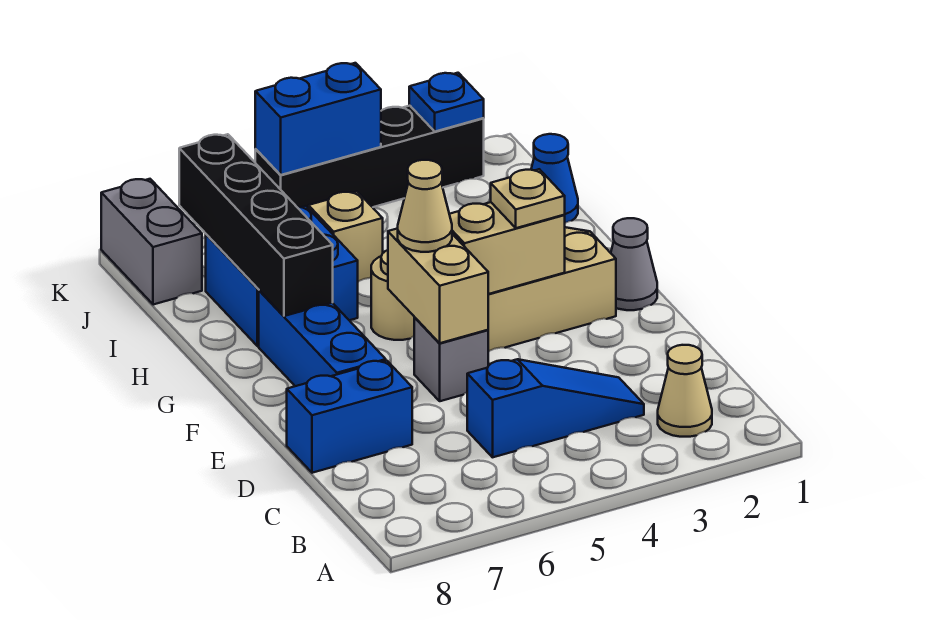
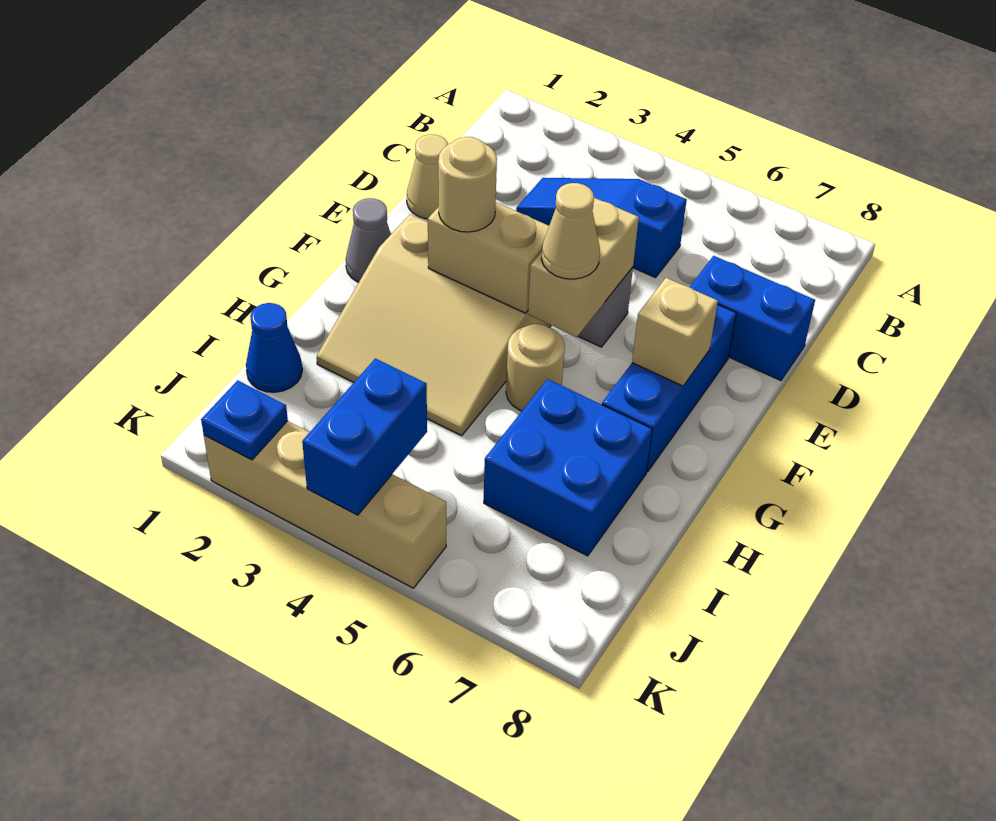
tan 1x1 cone [658,345,712,437] -> tan 1x1 cone moved to [407,134,448,219]
tan 1x1 plate [491,169,565,228] -> tan 1x1 round brick [438,137,497,232]
black 1x4 brick [179,134,333,316] -> none
tan 1x1 brick [308,192,383,282] -> tan 1x1 brick moved to [632,278,718,386]
grey 1x2 brick [101,179,202,305] -> none
black 1x4 brick [255,106,484,207] -> tan 1x4 brick [204,421,446,588]
blue 1x2 brick [255,63,381,175] -> blue 1x2 brick turned to [302,358,427,515]

